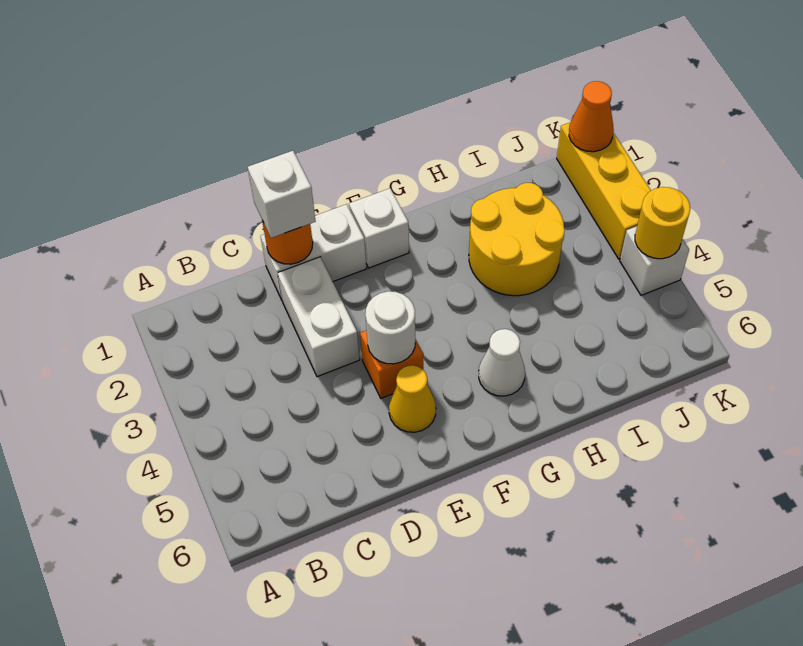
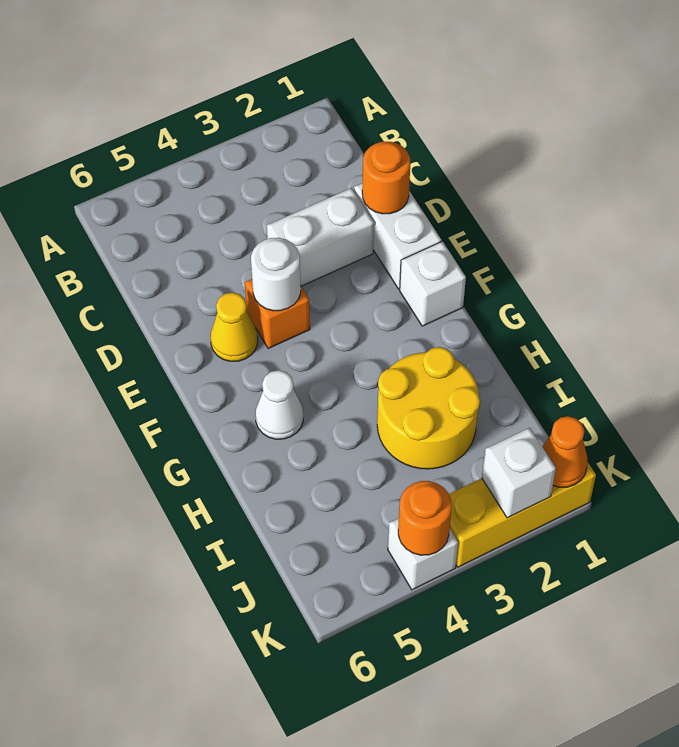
white 1x1 brick [248,151,316,238] -> white 1x1 brick moved to [482,428,556,518]
yellow 1x1 round brick [635,187,690,259] -> orange 1x1 round brick [398,481,452,555]

